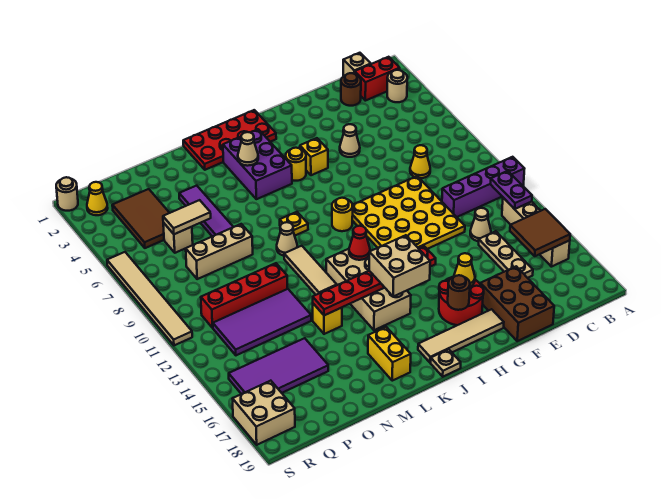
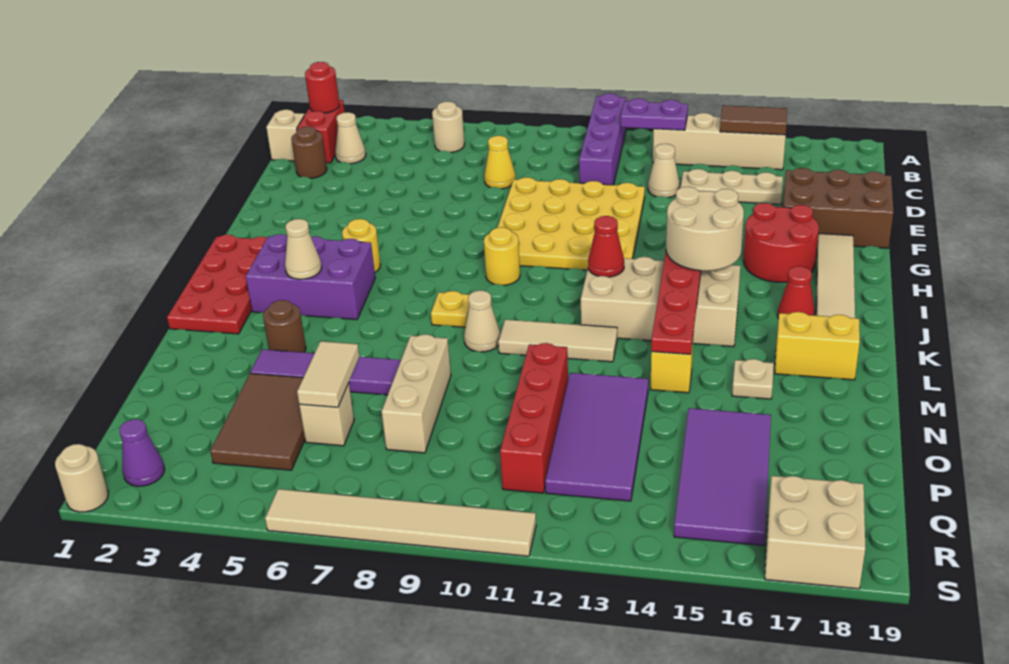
none -> red 1x1 round brick [305,62,340,113]
tan 1x1 round brick [387,70,407,102] -> tan 1x1 round brick moved to [432,101,465,152]
brown 2x2 tile [510,209,570,256] -> brown 1x2 tile [720,105,787,135]
tan 1x1 cone [340,124,360,157] -> tan 1x1 cone moved to [335,112,366,164]
yellow 1x1 cone [454,253,475,286] -> none
yellow 1x1 brick [300,138,328,175] -> none
brown 1x1 round brick [448,275,470,310] -> brown 1x1 round brick moved to [263,300,306,352]
tan 2x2 brick [369,235,430,297] -> tan 2x2 round brick [666,187,744,271]
none -> red 1x1 cone [777,266,815,319]
tan 1x1 plate [431,349,461,377] -> tan 1x1 plate moved to [732,359,774,399]
brown 2x3 tile [112,189,169,248] -> brown 2x3 tile turned to [210,373,305,470]
yellow 1x1 cone [87,182,108,215] -> purple 1x1 cone [119,419,165,486]

